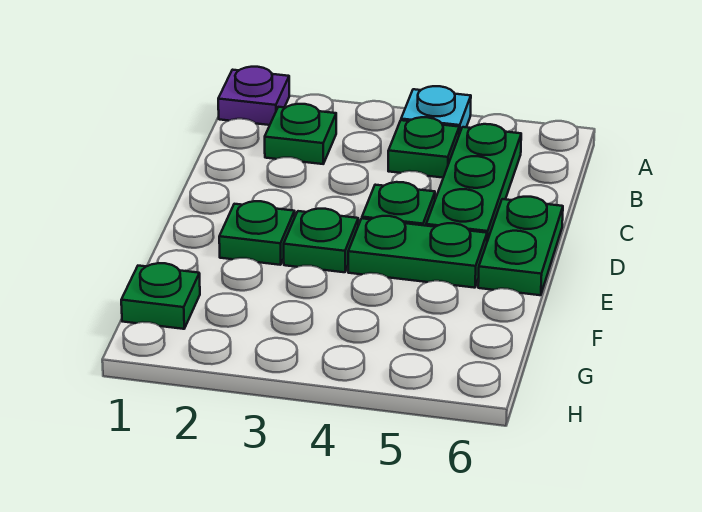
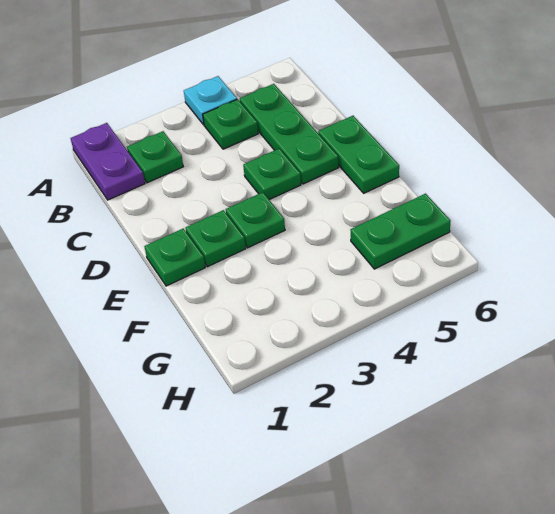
purple 1x1 plate [218,67,289,125] -> purple 1x2 plate [71,123,145,200]
green 1x2 plate [348,216,487,288] -> green 1x2 plate moved to [351,194,451,269]
green 1x1 plate [121,263,200,329] -> green 1x1 plate moved to [144,229,205,286]

